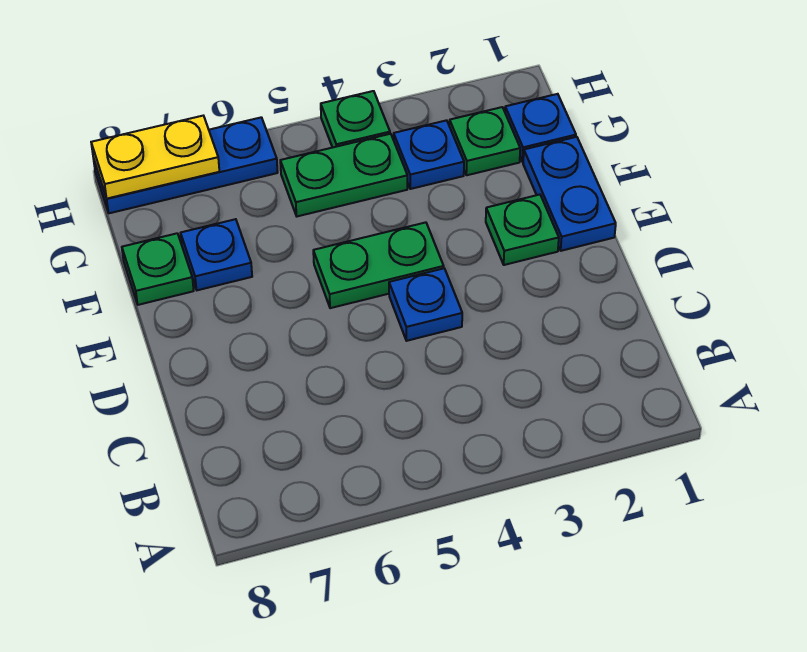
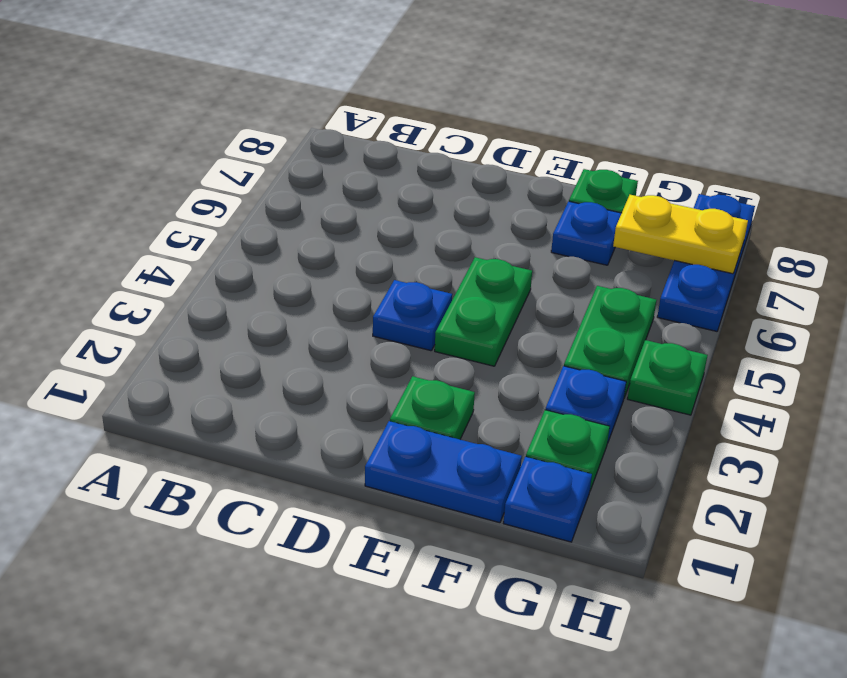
yellow 1x2 plate [91,116,219,198] -> yellow 1x2 plate turned to [613,195,748,274]

